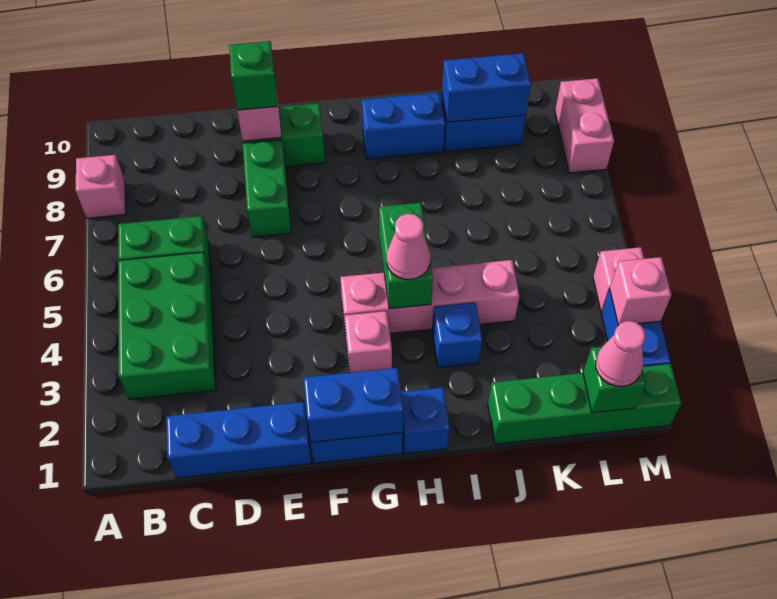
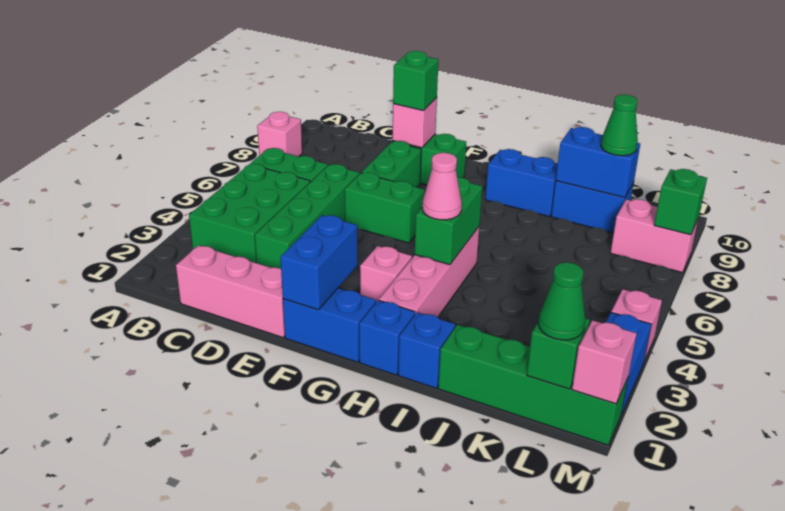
blue 1x3 brick [166,402,311,478] -> pink 1x3 brick [176,245,285,338]
none -> green 1x4 brick [255,164,359,269]
none -> green 1x2 brick [345,172,425,243]
blue 1x2 brick [304,368,403,442] -> blue 1x2 brick turned to [280,215,357,310]
pink 1x4 brick [340,260,519,333] -> pink 1x4 brick turned to [379,227,479,317]
blue 1x1 brick [432,302,482,368] -> blue 1x1 brick moved to [398,312,455,388]
none -> green 1x1 cone [601,95,638,156]
pink 1x1 cone [595,321,645,387] -> green 1x1 cone [538,262,585,340]
pink 1x1 brick [610,257,671,325] -> pink 1x1 brick moved to [572,320,637,404]
pink 1x2 brick [555,78,614,173] -> pink 1x2 brick turned to [610,199,698,273]
none -> green 1x1 brick [654,169,707,235]

